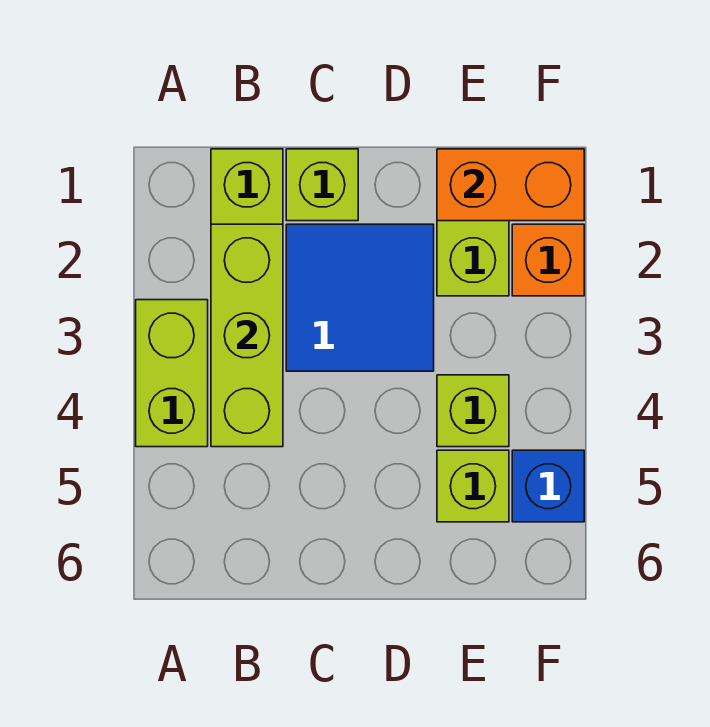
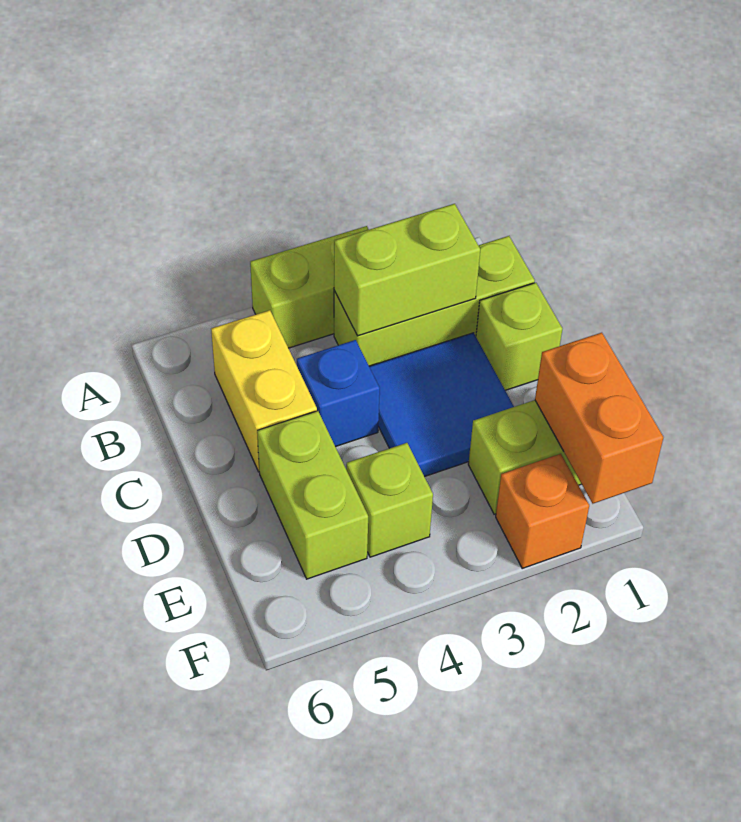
lime 1x3 brick [211,224,283,447] -> lime 1x2 brick [334,204,480,336]
none -> yellow 1x2 brick [211,310,317,472]
lime 1x1 brick [437,450,509,522] -> lime 1x2 brick [257,411,368,579]
blue 1x1 brick [512,450,584,522] -> blue 1x1 brick moved to [297,340,380,447]

